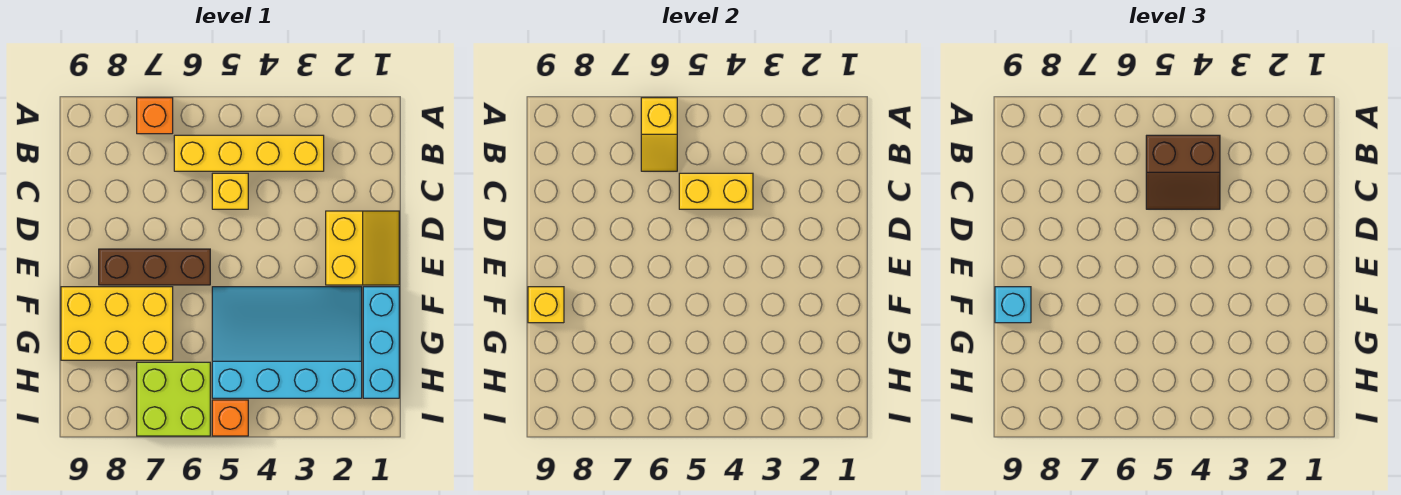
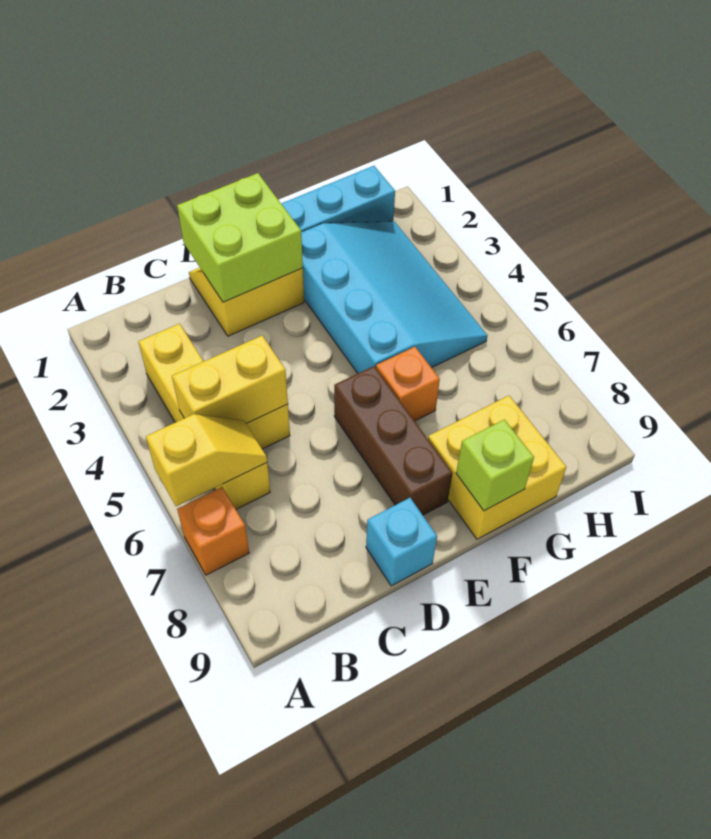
brown 2x2 slope [1146,135,1220,209] -> none
yellow 1x2 brick [679,173,753,209] -> yellow 1x2 brick turned to [172,336,288,424]
cyan 3x4 slope [212,287,362,398] -> cyan 3x4 slope turned to [301,221,487,373]
yellow 2x3 brick [61,287,173,360] -> yellow 2x2 brick [428,396,566,539]
yellow 1x1 brick [528,287,564,323] -> lime 1x1 brick [456,419,534,511]
cyan 1x1 brick [995,287,1031,323] -> cyan 1x1 brick moved to [366,498,437,586]
lime 2x2 brick [137,362,210,436] -> lime 2x2 brick moved to [177,173,303,302]
orange 1x1 brick [212,400,248,436] -> orange 1x1 brick moved to [376,347,440,421]

